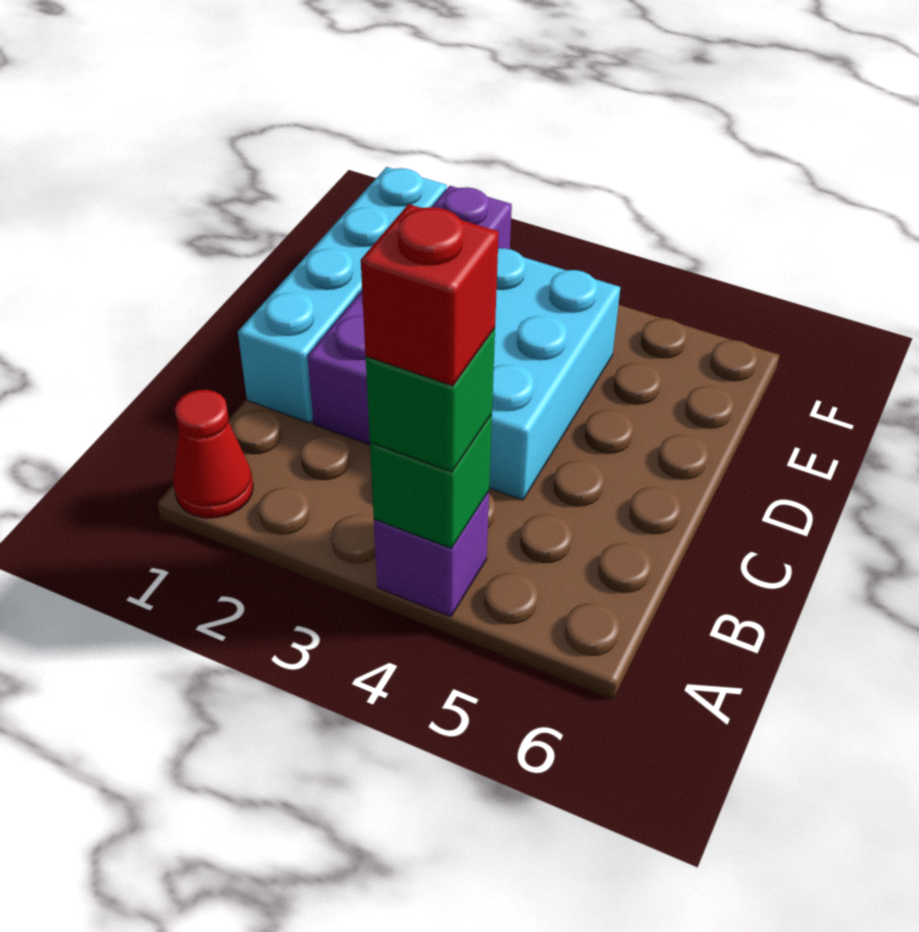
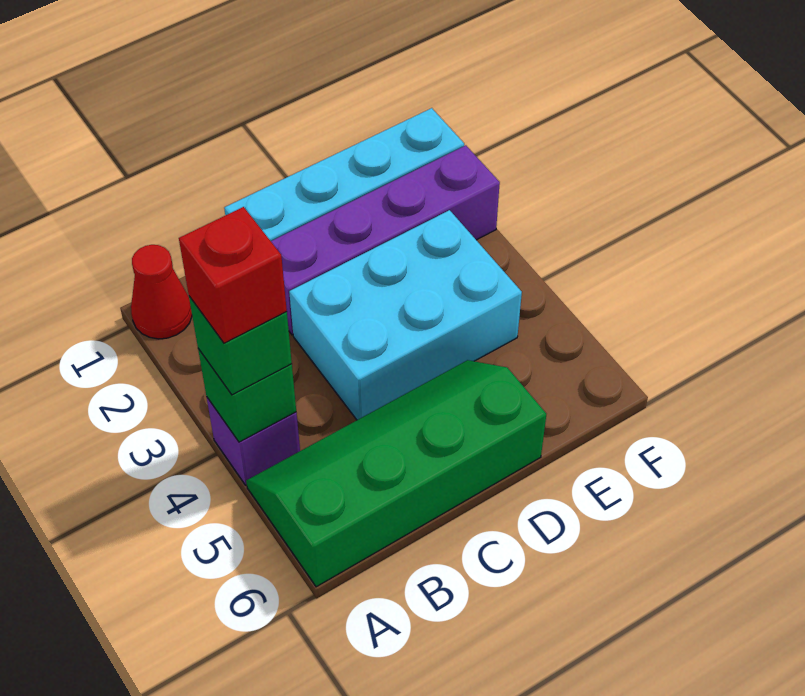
none -> green 2x4 slope [246,360,546,587]

